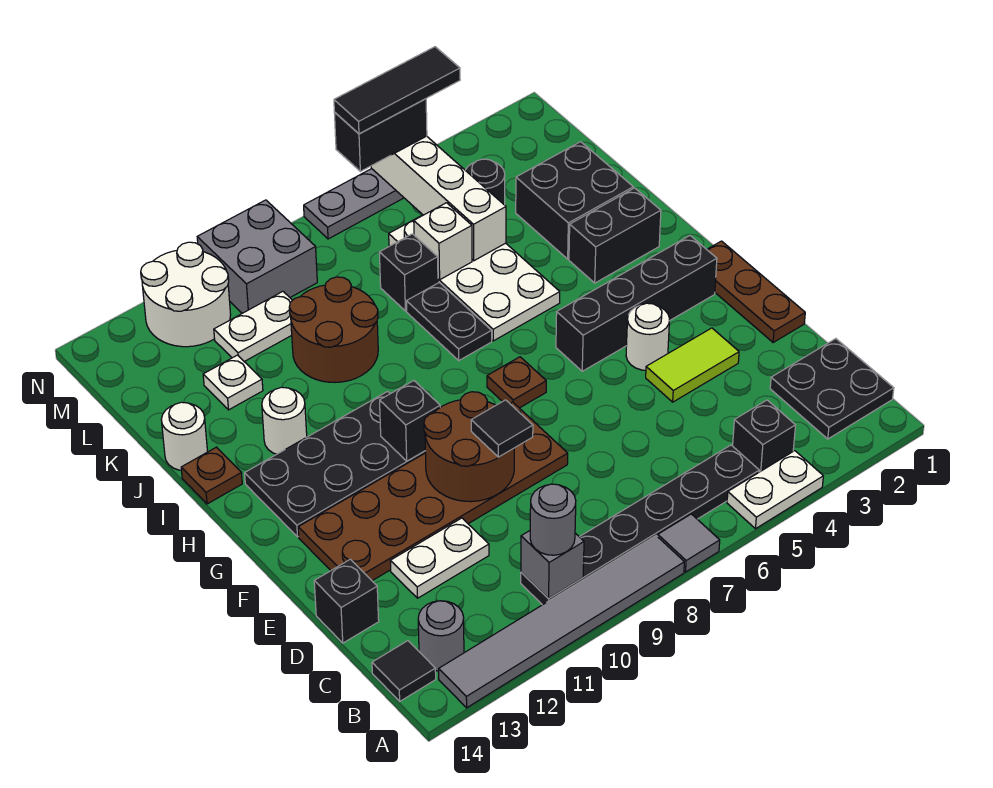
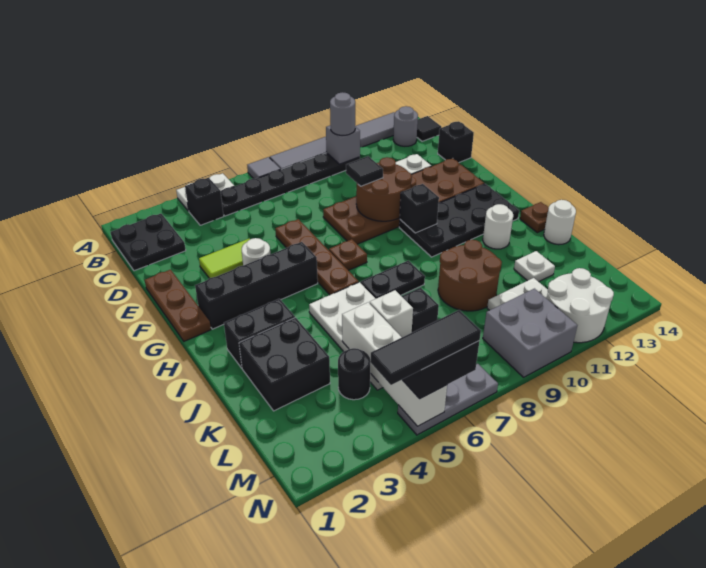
none -> brown 1x4 plate [275,219,359,295]
black 1x2 plate [406,283,492,360] -> black 1x2 plate turned to [361,260,425,299]

